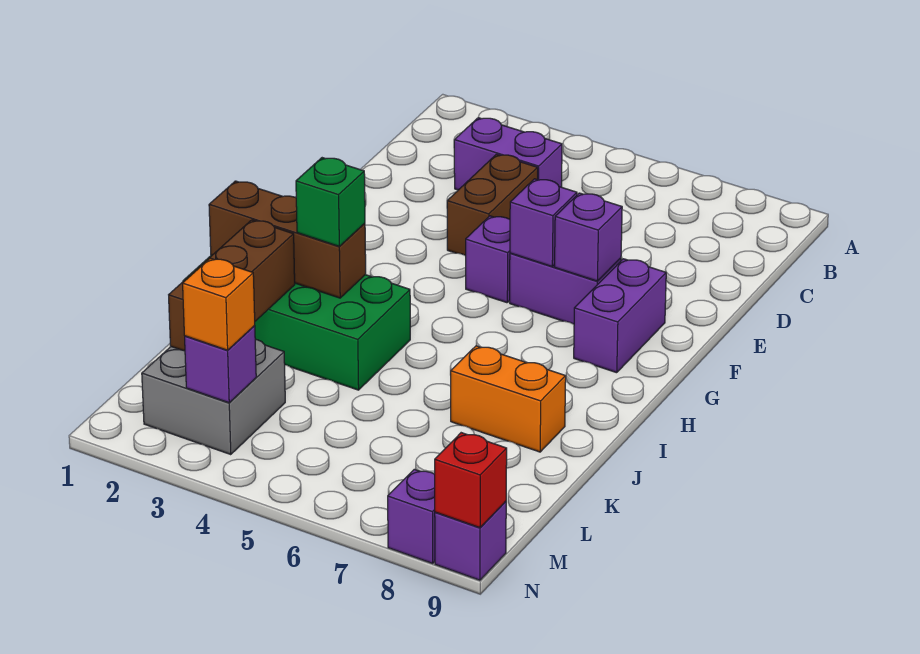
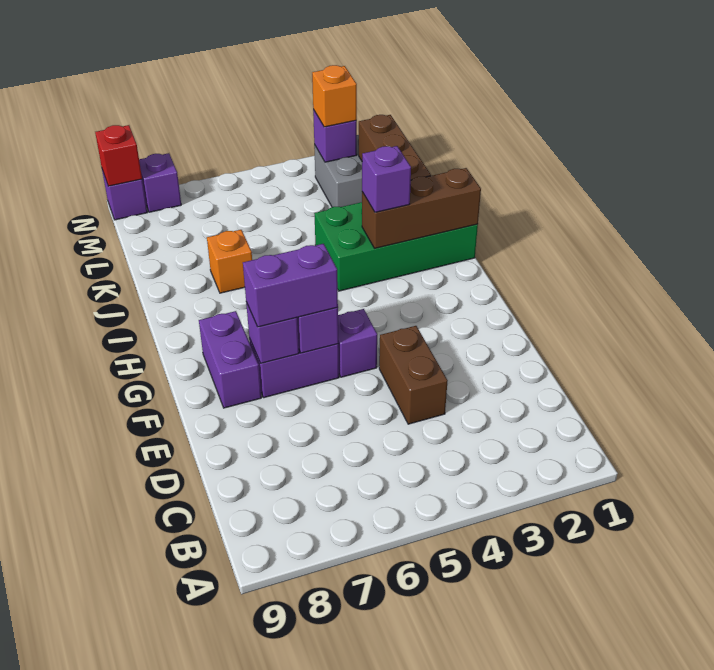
purple 1x2 brick [454,117,562,190] -> purple 1x2 brick moved to [243,244,338,327]
green 1x1 brick [296,158,365,246] -> purple 1x1 brick [362,146,411,212]
orange 1x2 brick [451,346,566,452] -> orange 1x1 brick [207,230,252,293]

